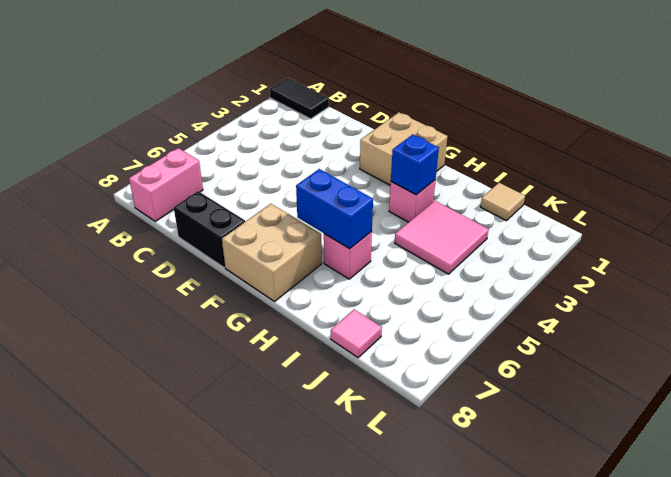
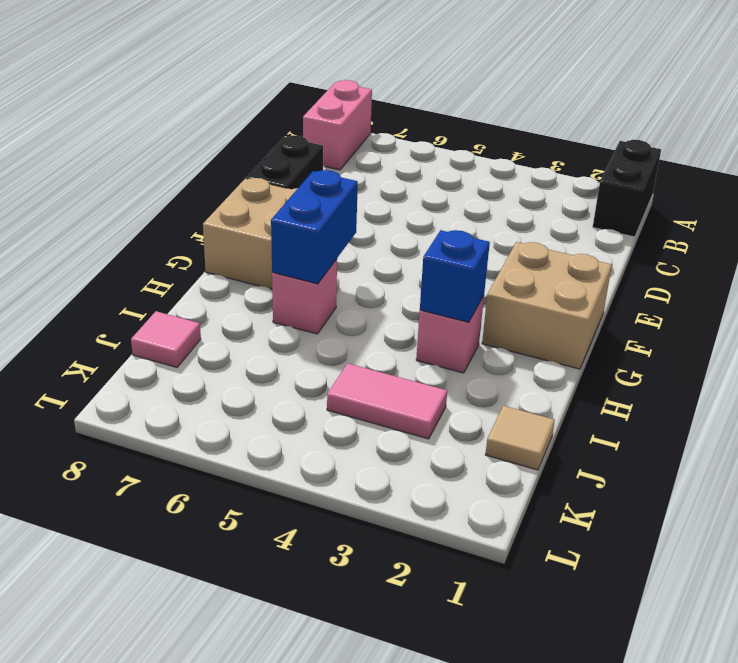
black 1x2 tile [270,78,329,119] -> black 1x2 brick [593,140,661,237]
pink 1x2 brick [129,148,203,221] -> pink 1x2 brick turned to [303,80,372,170]
pink 2x2 tile [395,201,489,274] -> pink 1x2 tile [327,363,447,439]

